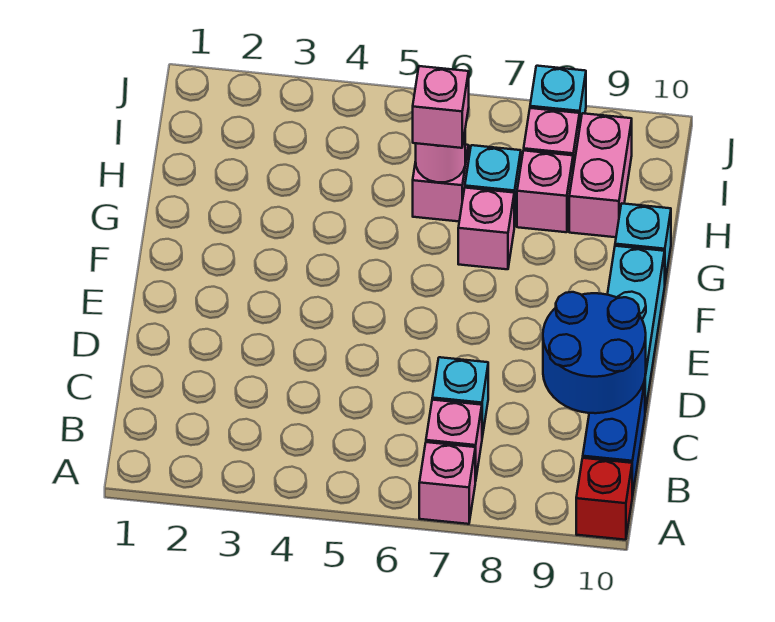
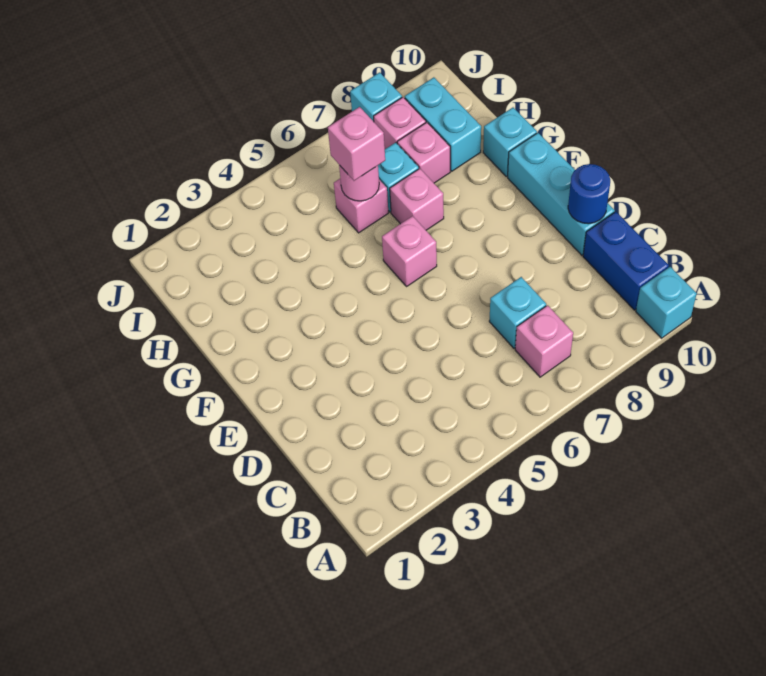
pink 1x1 brick [419,442,475,524] -> pink 1x1 brick moved to [382,216,437,286]
red 1x1 brick [576,458,632,540] -> cyan 1x1 brick [636,267,697,338]
blue 2x2 round brick [543,292,646,413] -> blue 1x1 round brick [568,164,610,224]
pink 1x2 brick [569,113,632,237] -> cyan 1x2 brick [405,77,481,171]

